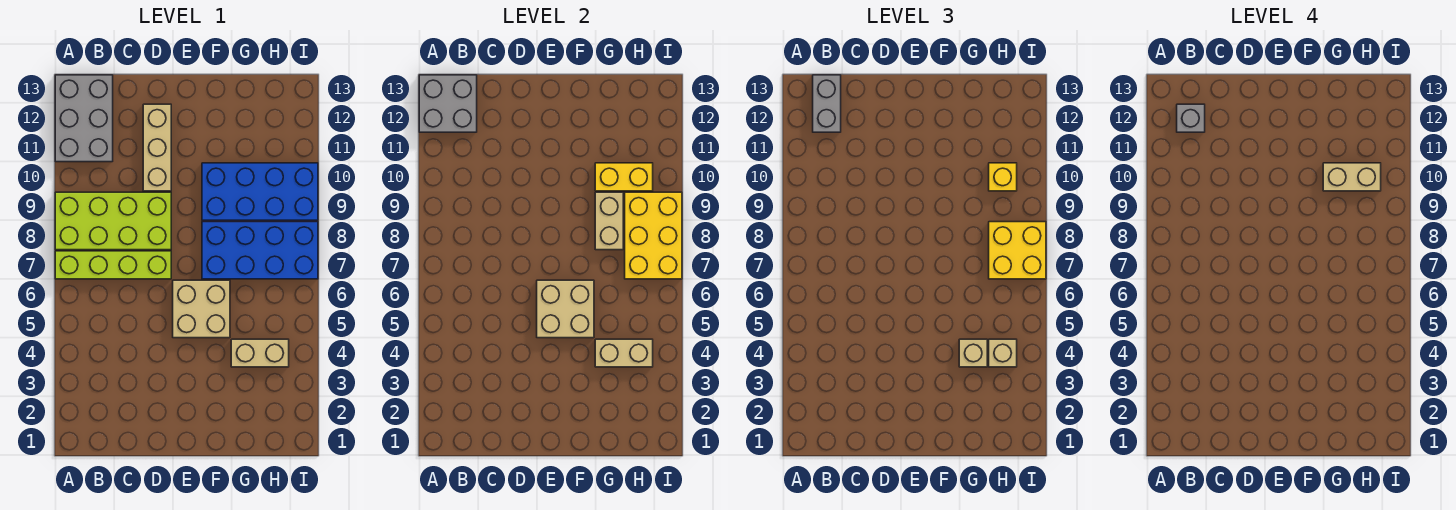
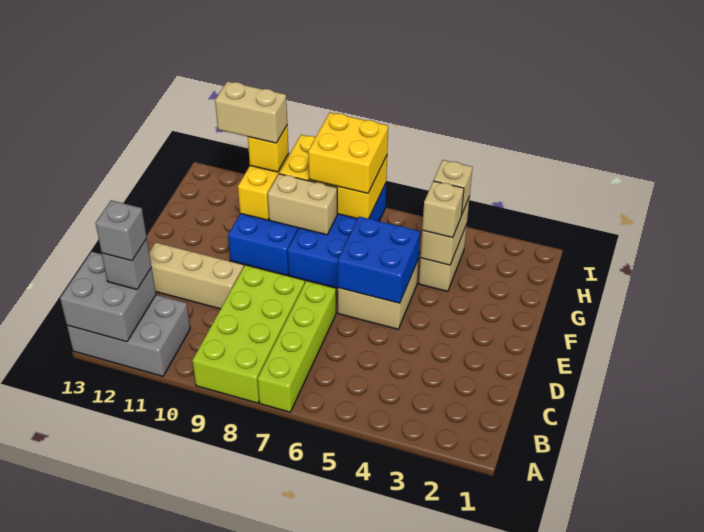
grey 1x2 brick [813,75,841,132] -> grey 1x1 brick [102,239,151,289]
tan 2x2 brick [537,280,594,338] -> blue 2x2 brick [338,217,420,303]
tan 1x2 brick [1323,163,1381,191] -> tan 1x2 brick turned to [215,81,287,143]

